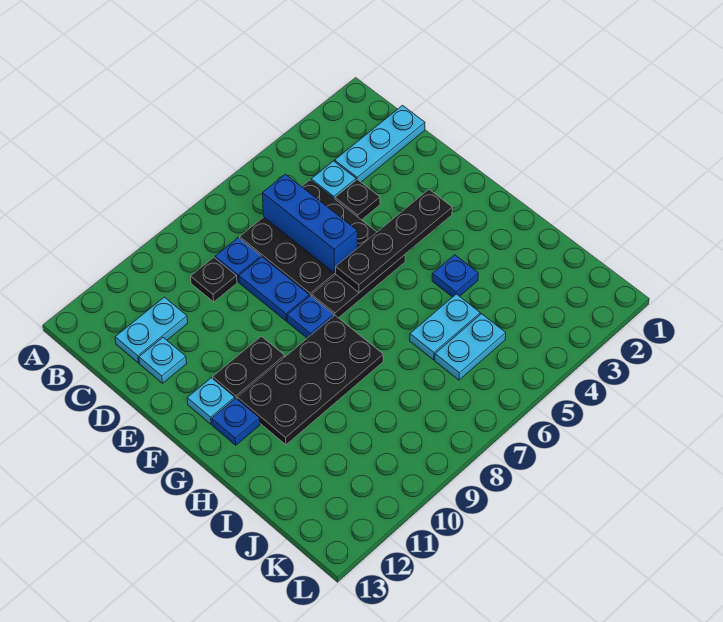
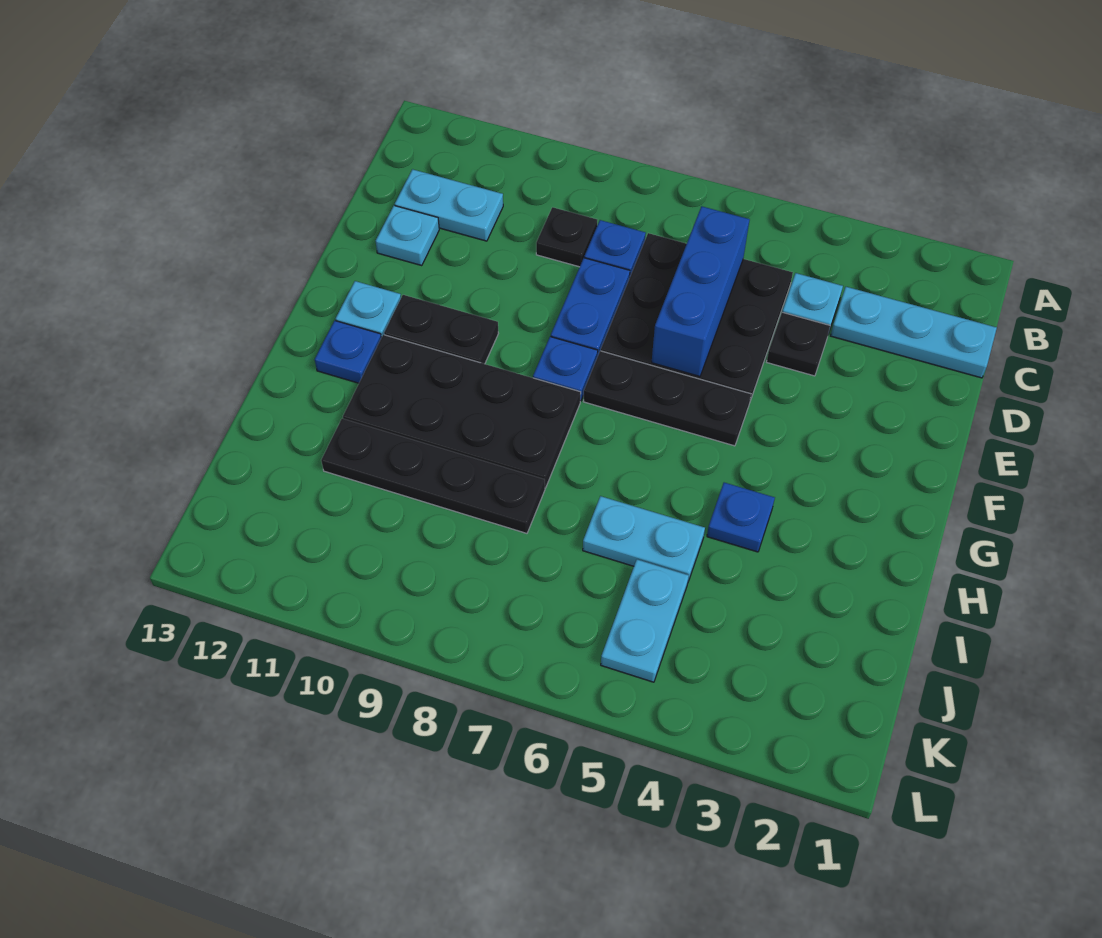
black 1x4 plate [335,190,452,292] -> black 1x4 plate moved to [321,419,545,533]
cyan 1x2 plate [435,314,506,380] -> cyan 1x2 plate turned to [601,559,689,682]

